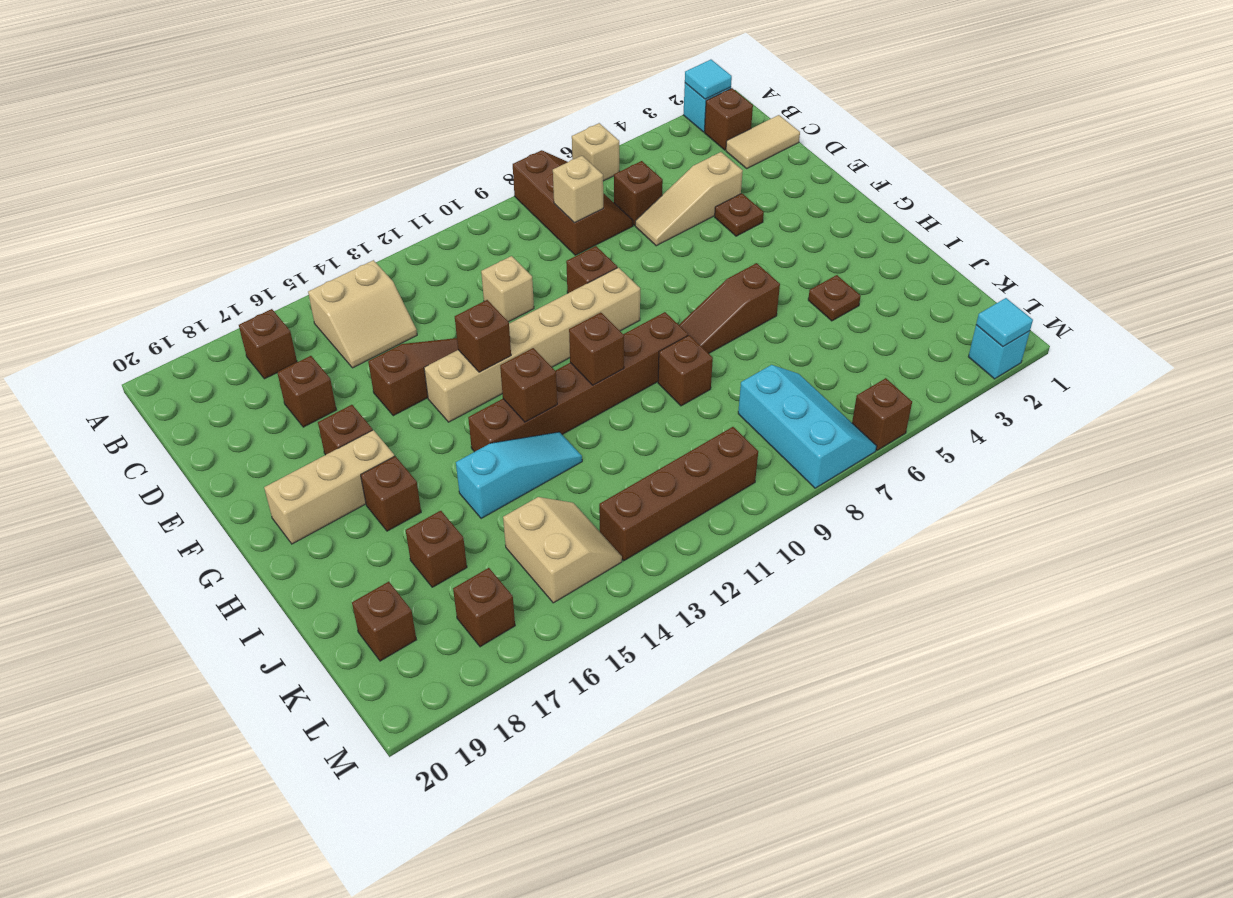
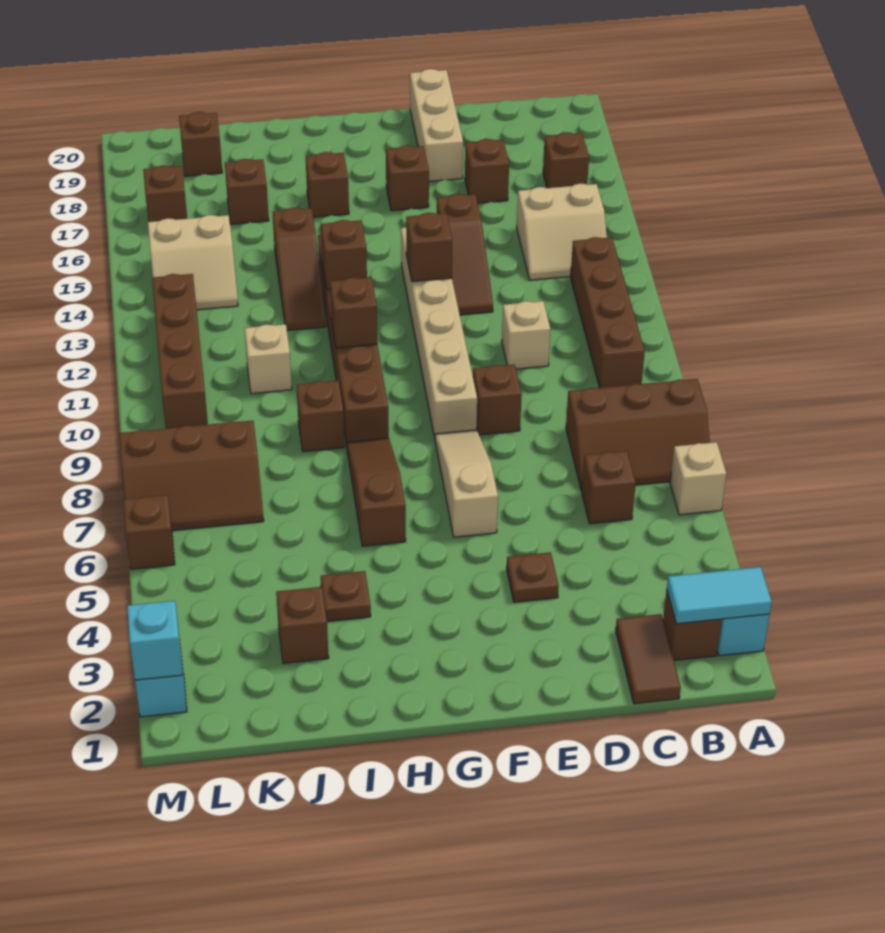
cyan 1x1 tile [685,60,732,99] -> cyan 1x2 tile [667,567,772,624]
none -> brown 1x4 brick [571,237,645,388]
tan 2x2 slope [308,260,417,368] -> tan 2x2 slope turned to [517,183,607,280]
tan 1x2 tile [726,115,800,168] -> brown 1x2 tile [616,614,681,704]
tan 1x1 brick [553,156,603,223] -> tan 1x1 brick moved to [245,324,292,394]
tan 1x3 slope [635,152,743,246] -> tan 1x3 slope moved to [435,430,498,537]
tan 1x3 brick [264,430,394,544] -> tan 1x3 brick moved to [410,69,463,181]
cyan 1x3 slope [456,432,582,519] -> brown 1x3 slope [273,208,326,331]
none -> brown 1x1 brick [276,587,329,663]
cyan 2x3 slope [738,365,877,488] -> brown 2x3 slope [119,421,264,531]
cyan 1x1 tile [976,298,1033,347] -> cyan 1x1 brick [127,601,183,680]

